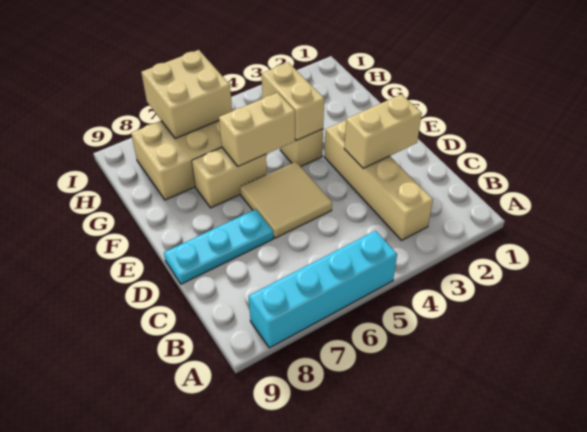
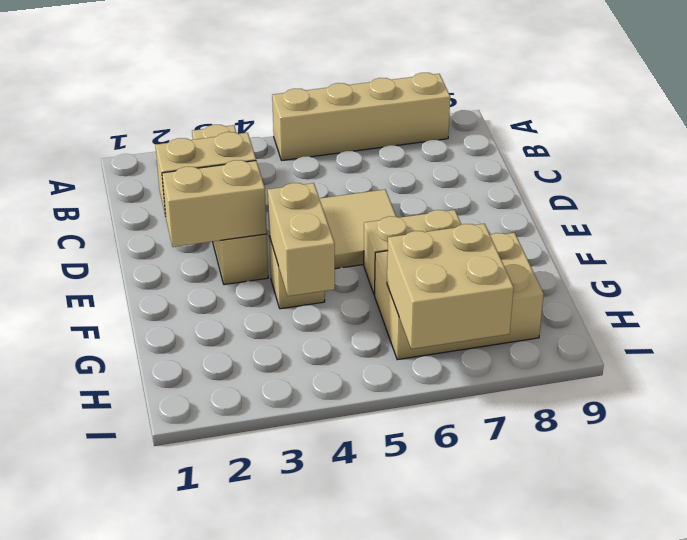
cyan 1x4 brick [249,231,397,348] -> tan 1x4 brick [272,73,450,160]
cyan 1x3 plate [164,209,273,284] -> none
tan 1x2 brick [219,93,295,166] -> tan 1x2 brick moved to [162,160,267,247]

